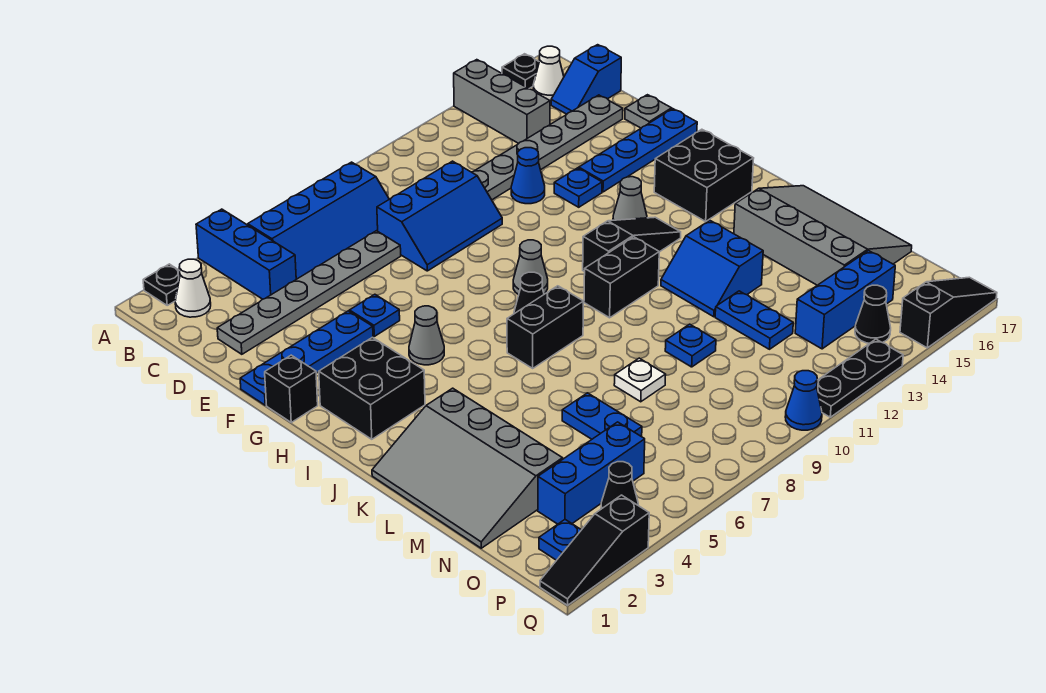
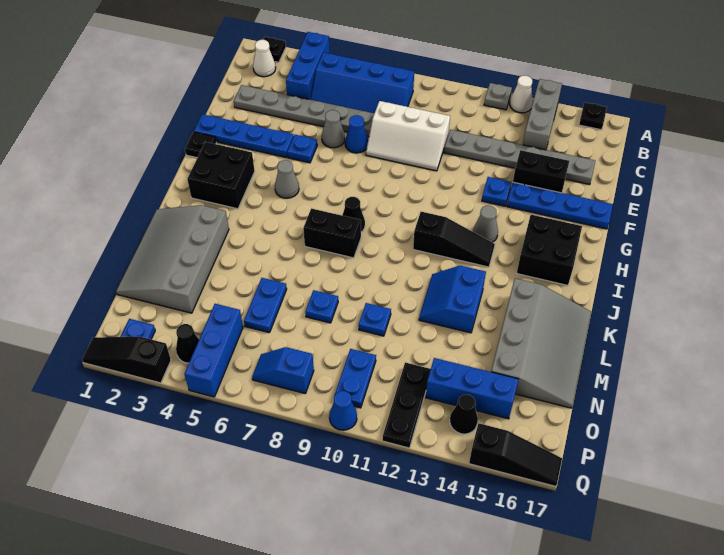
white 1x1 cone [533,46,564,101] -> white 1x1 cone moved to [510,76,533,113]
blue 1x2 slope [551,45,621,114] -> blue 1x2 slope moved to [252,347,314,394]
blue 2x3 slope [377,161,502,271] -> white 2x3 slope [366,101,450,171]
blue 1x1 cone [511,148,545,204] -> blue 1x1 cone moved to [345,115,368,153]
grey 1x1 plate [625,95,672,128] -> grey 1x1 plate moved to [484,83,512,110]
black 1x1 brick [265,355,318,422] -> black 1x1 plate [185,132,216,158]
grey 1x1 cone [513,240,548,295] -> grey 1x1 cone moved to [322,110,345,148]
black 1x2 brick [584,237,659,318] -> black 1x2 brick moved to [513,150,569,193]
white 1x1 plate [614,358,666,402] -> blue 1x1 plate [305,290,338,323]
blue 1x2 plate [715,291,793,349] -> blue 1x2 plate moved to [334,349,376,408]
blue 1x3 brick [538,422,645,524] -> blue 1x3 brick turned to [184,304,243,397]
black 1x3 plate [817,339,903,417] -> black 1x3 plate turned to [382,362,431,448]

